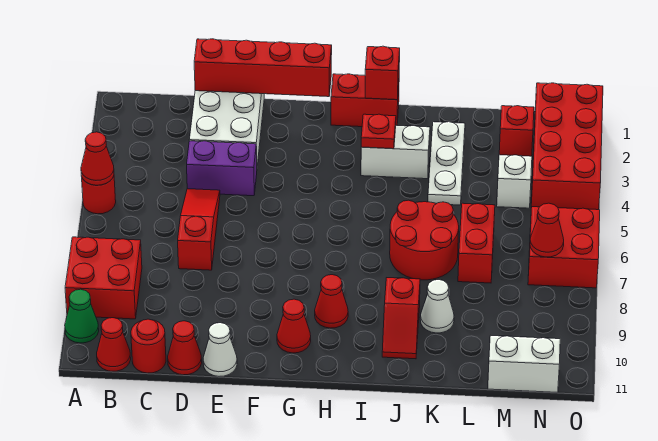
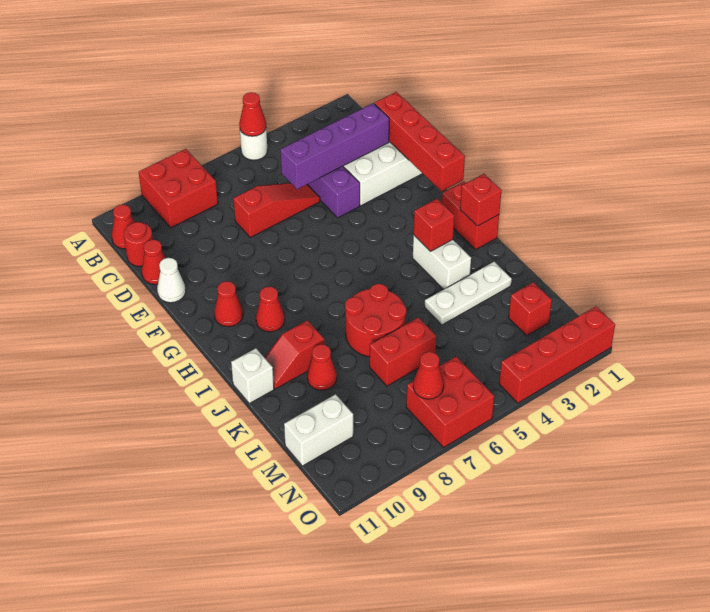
red 1x1 round brick [82,176,116,214] -> white 1x1 round brick [240,130,268,160]
green 1x1 cone [65,289,99,343] -> none
none -> purple 1x4 brick [280,103,389,189]
red 1x1 plate [361,114,396,149] -> red 1x1 brick [413,199,454,251]
white 1x1 cone [420,280,454,333] -> red 1x1 cone [307,344,337,390]
white 1x1 brick [497,155,532,208] -> white 1x1 brick moved to [231,348,274,403]
white 1x2 brick [488,336,560,392] -> white 1x2 brick turned to [284,394,353,466]
red 2x4 brick [531,83,603,210] -> red 1x4 brick [499,306,615,403]

